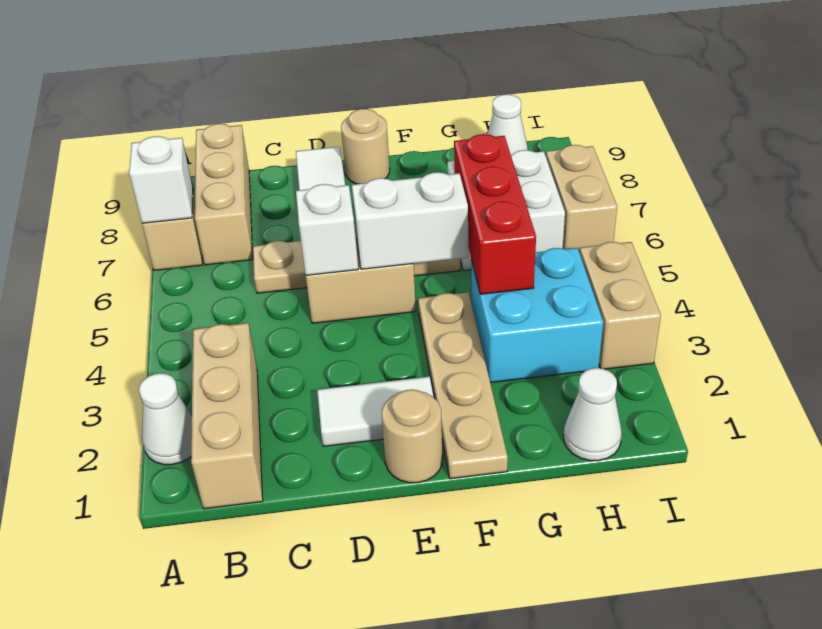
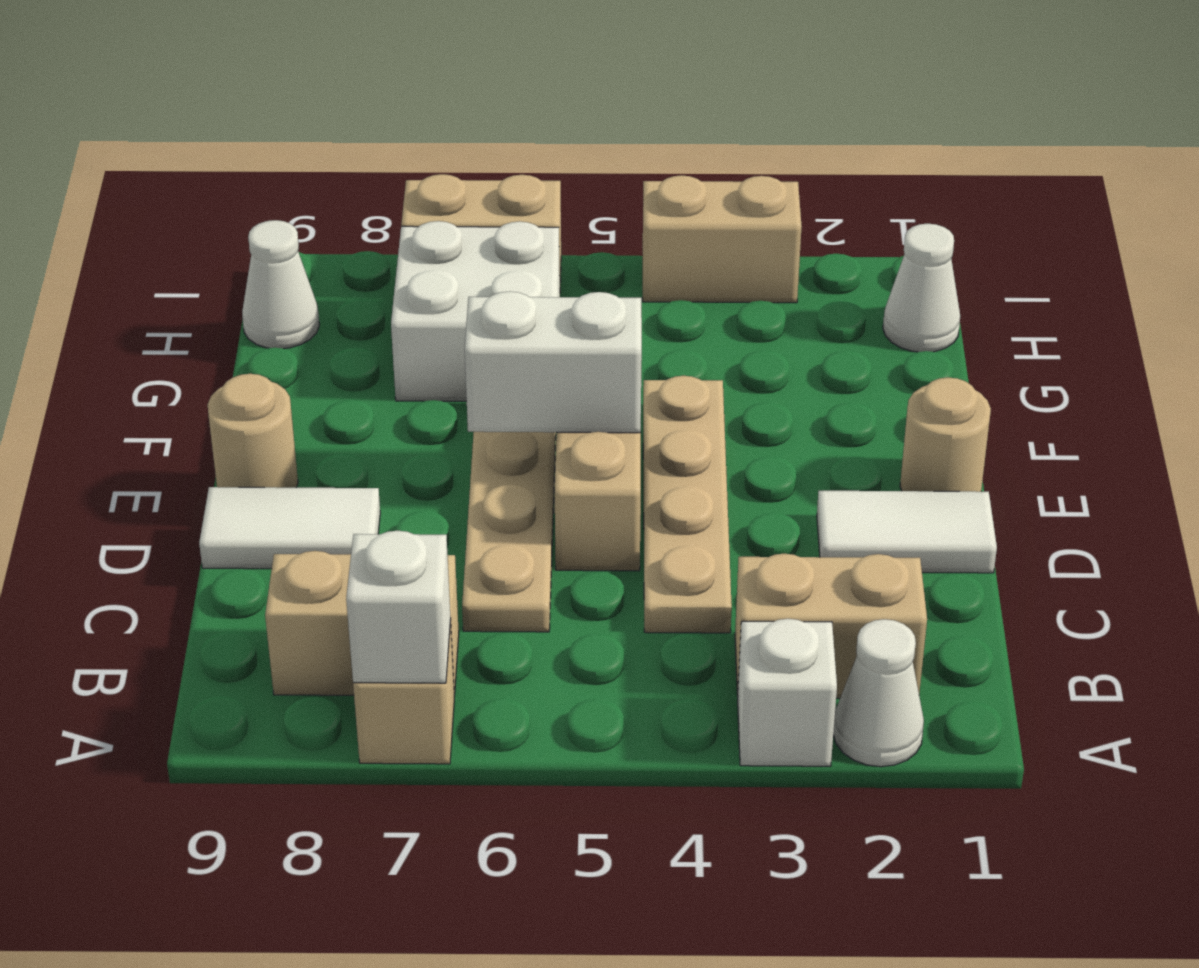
tan 1x3 brick [191,323,263,509] -> tan 1x2 brick [735,554,927,698]
tan 1x3 brick [195,124,253,265] -> tan 1x2 brick [265,551,459,696]
white 1x2 tile [317,376,434,446] -> white 1x2 tile turned to [817,491,997,573]
white 1x1 brick [296,184,358,275] -> white 1x1 brick moved to [738,619,837,766]
white 1x2 brick [352,172,468,269] -> white 1x2 brick turned to [465,291,642,433]
tan 1x4 plate [418,292,508,479] -> tan 1x4 plate turned to [643,376,732,633]
cyan 2x2 brick [471,248,603,383] -> none
red 1x3 brick [454,134,536,294] -> none

